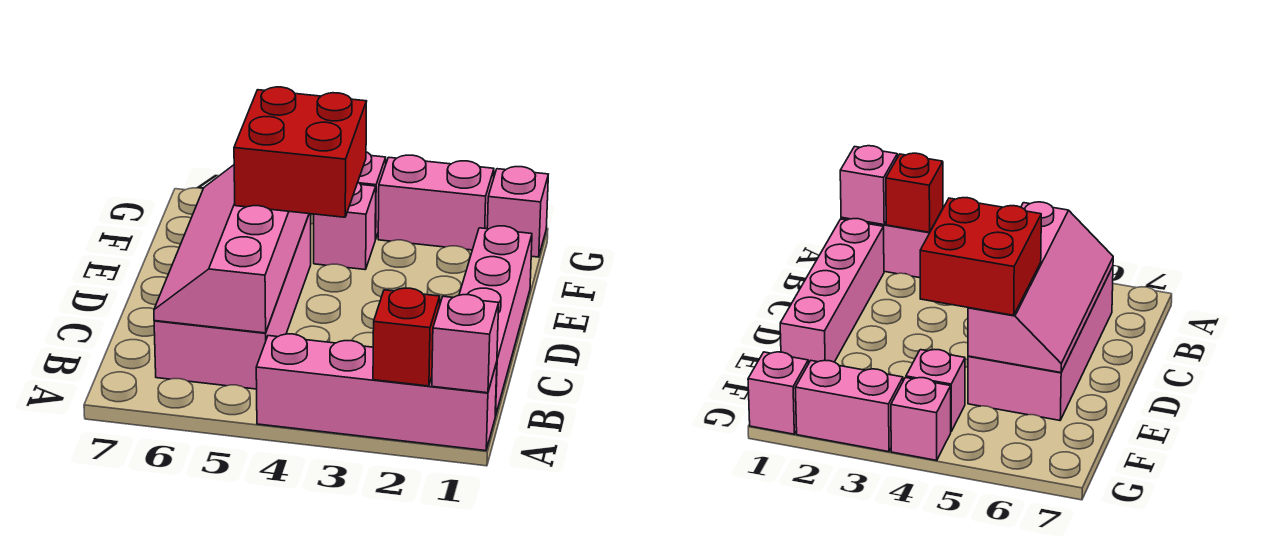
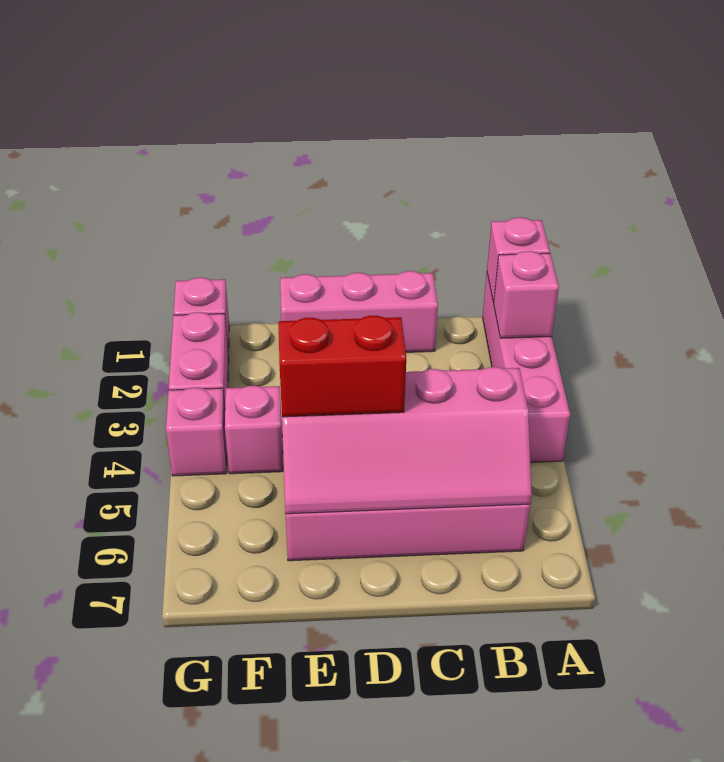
red 1x1 brick [373,288,440,386] -> pink 1x1 brick [493,251,559,338]
pink 1x4 brick [459,226,532,416] -> pink 1x3 brick [280,271,438,352]
red 2x2 brick [234,87,367,217] -> red 1x2 brick [279,316,406,417]

